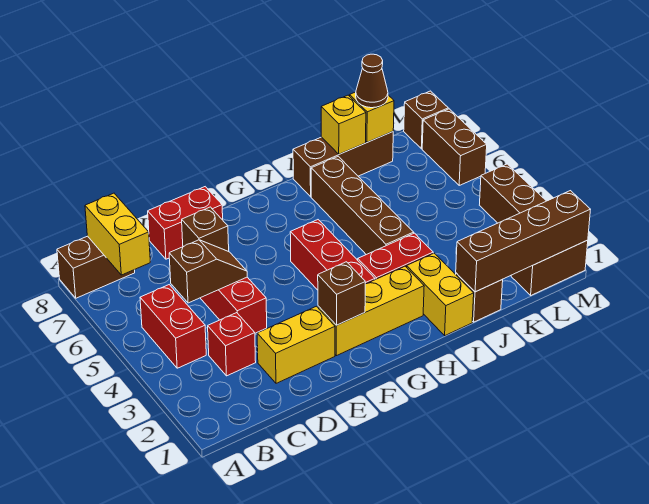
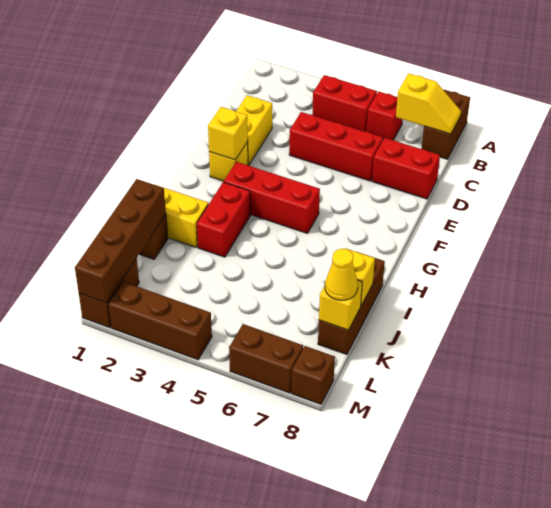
yellow 1x2 brick [85,193,150,275] -> yellow 1x2 slope [396,73,461,134]
red 1x1 brick [208,313,256,376] -> red 1x1 brick moved to [366,91,403,140]
brown 1x2 slope [169,240,247,303] -> none
brown 1x1 brick [182,207,229,251] -> none
red 1x2 brick [148,187,223,259] -> red 1x2 brick turned to [372,138,440,199]
yellow 1x3 brick [318,266,424,356] -> yellow 1x1 brick [209,142,248,181]
brown 1x1 brick [318,262,365,325] -> yellow 1x1 brick [208,107,248,160]
brown 1x4 brick [311,156,414,255] -> none
brown 1x1 cone [356,54,388,108] -> yellow 1x1 cone [325,249,358,300]

